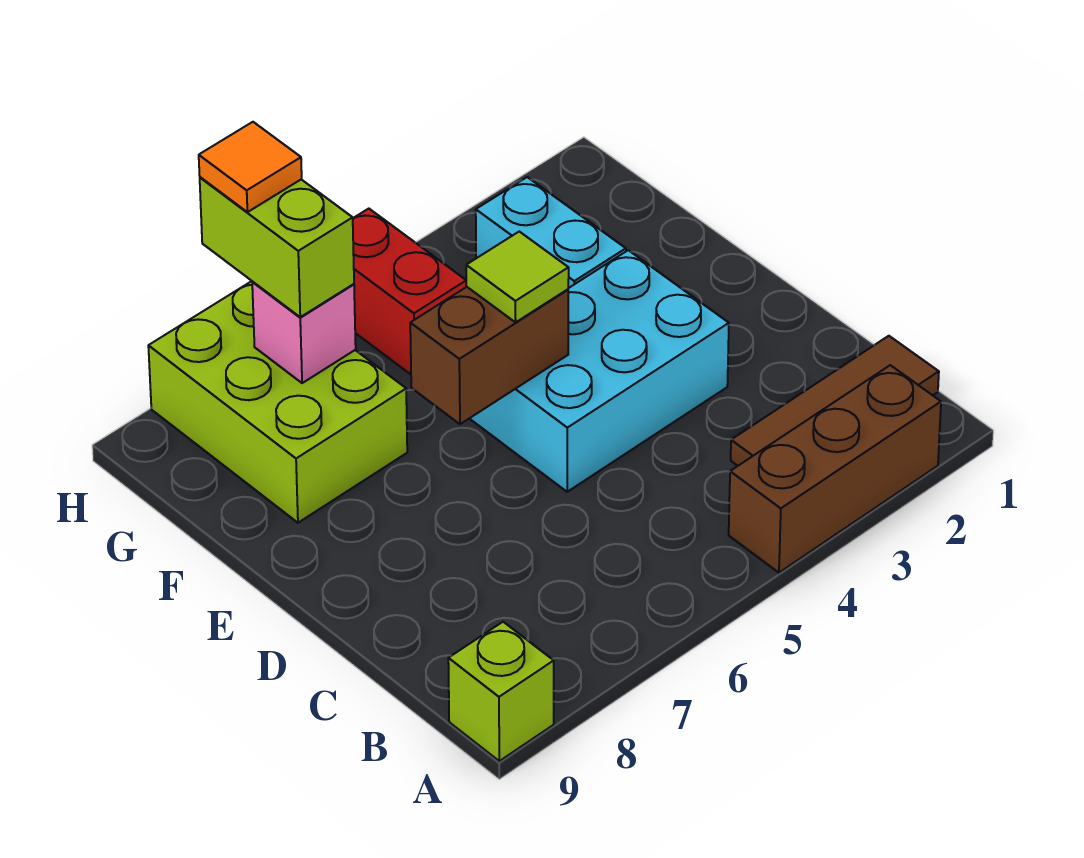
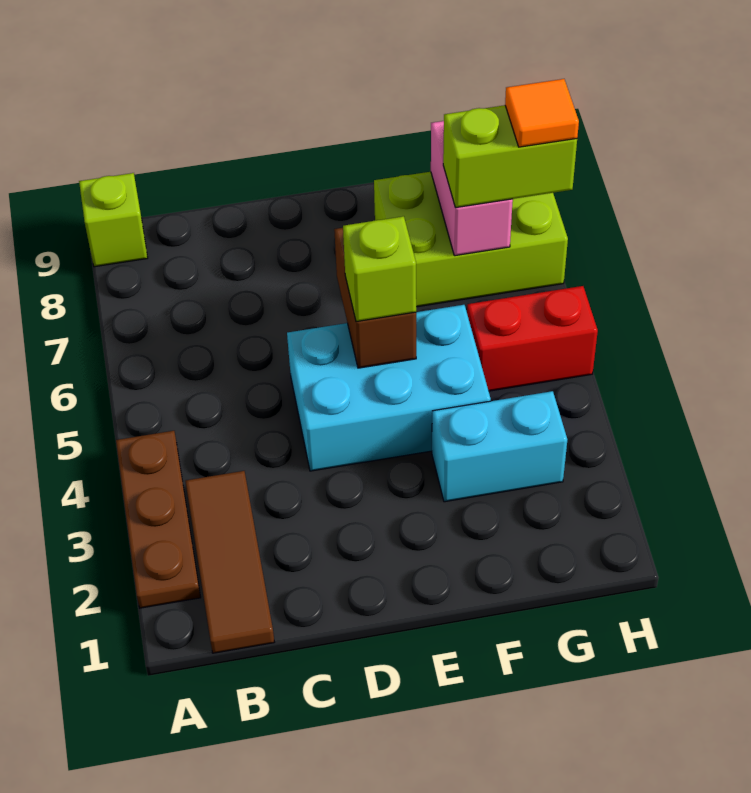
brown 1x3 brick [729,365,941,573] -> brown 1x3 plate [116,431,201,608]
cyan 2x3 brick [470,250,729,492] -> cyan 2x3 brick turned to [287,305,491,471]
lime 1x1 tile [466,232,569,322] -> lime 1x1 brick [343,216,416,322]
pink 1x1 brick [252,282,356,383] -> pink 1x2 brick [431,121,513,256]

